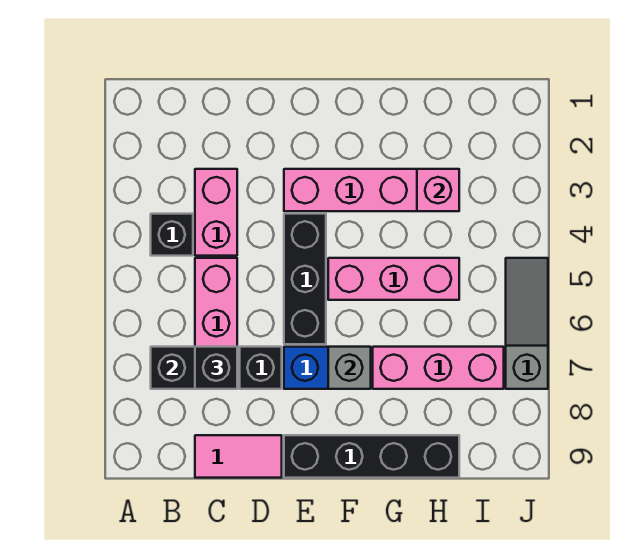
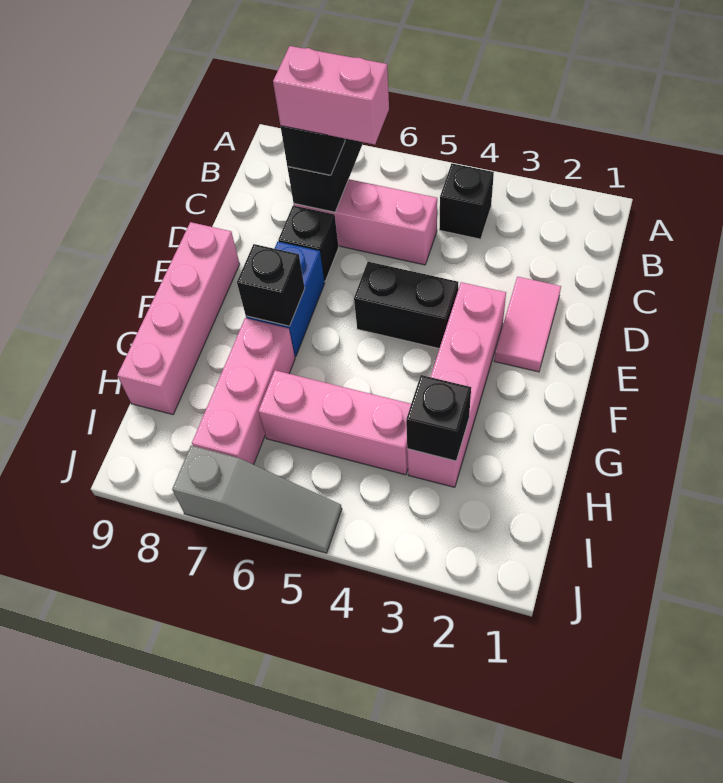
pink 1x2 brick [195,169,237,256] -> pink 1x2 brick moved to [273,46,389,144]
pink 1x2 tile [195,435,282,478] -> pink 1x2 tile moved to [494,277,561,372]
black 1x3 brick [284,214,326,344] -> black 1x2 brick [354,262,458,349]
black 1x4 brick [284,435,459,478] -> pink 1x4 brick [117,222,240,414]
pink 1x3 brick [328,258,459,300] -> pink 1x3 brick turned to [258,370,411,475]
grey 1x1 brick [328,347,371,389] -> black 1x1 brick [237,244,305,326]
pink 1x1 brick [417,169,459,211] -> black 1x1 brick [406,375,471,461]

